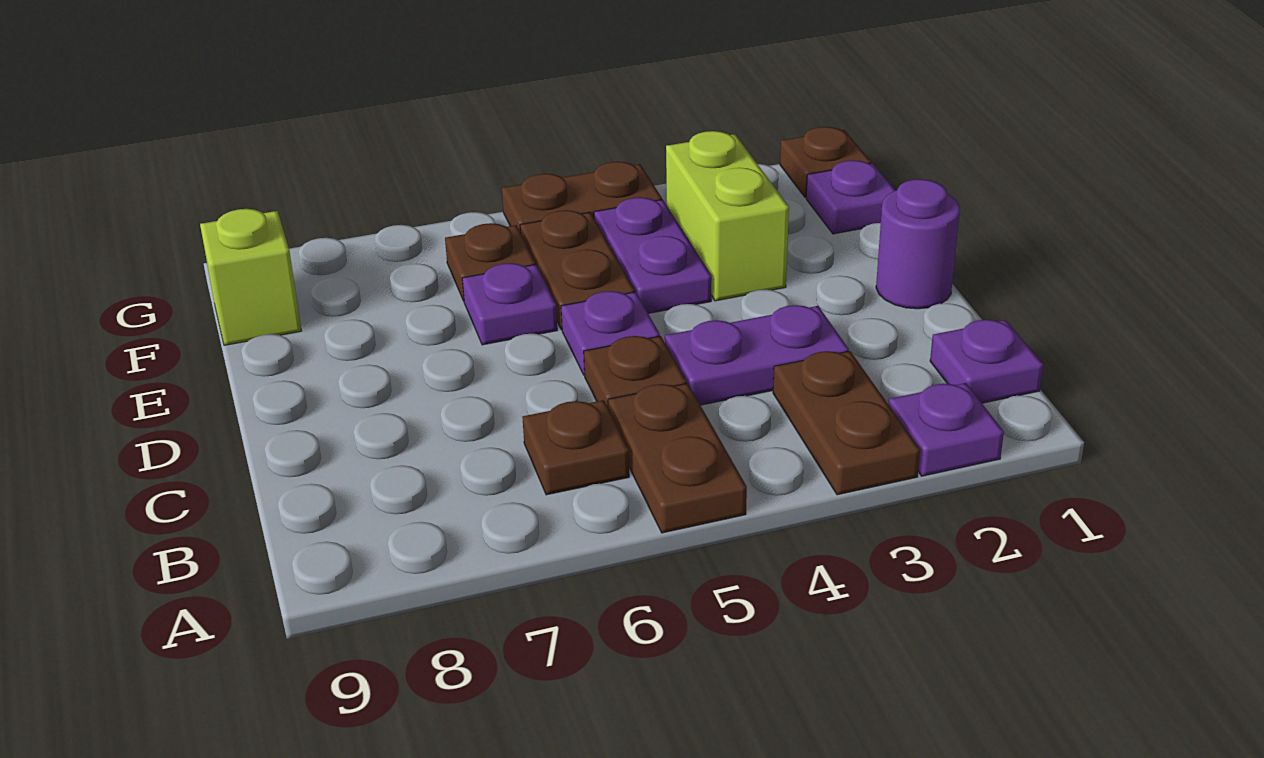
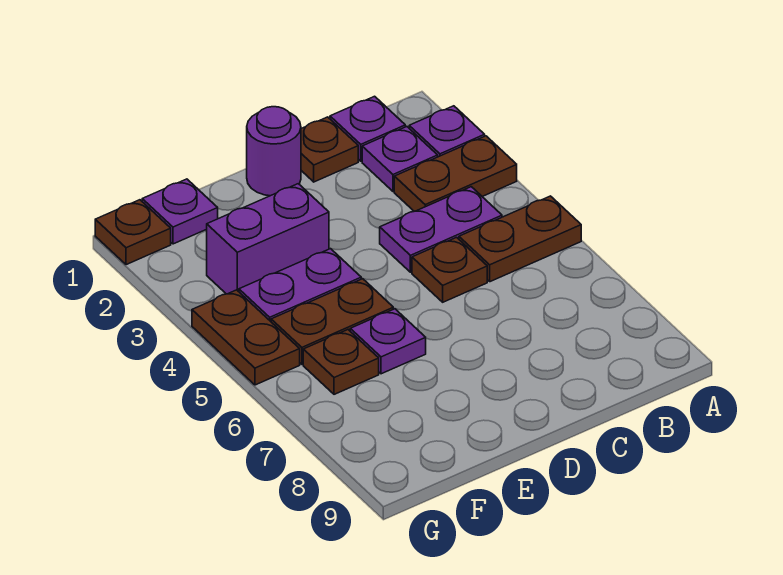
brown 1x1 plate [522,400,629,495] -> brown 1x1 plate moved to [301,117,358,182]
purple 1x2 plate [665,305,849,405] -> purple 1x2 plate turned to [380,187,502,272]
purple 1x1 plate [561,291,660,375] -> purple 1x1 plate moved to [362,126,438,191]
lime 1x2 brick [666,131,789,301] -> purple 1x2 brick [207,184,329,294]
lime 1x1 brick [200,209,301,345] -> none

